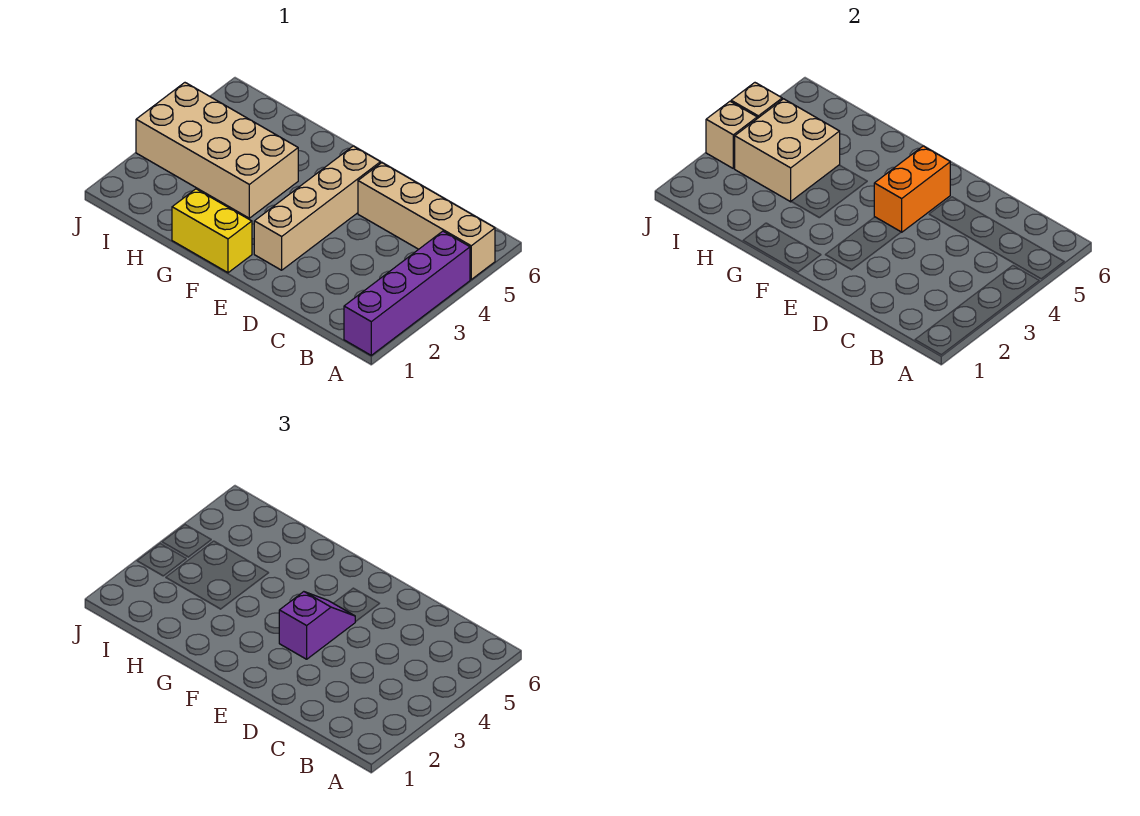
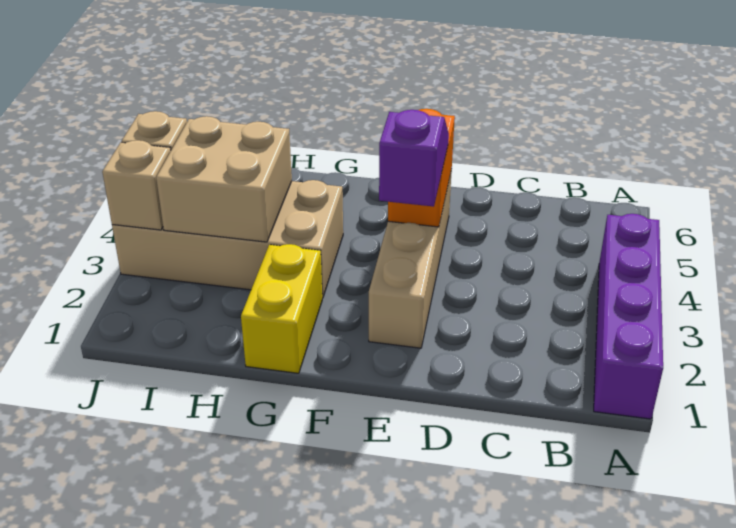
tan 1x4 brick [358,163,495,279] -> none
yellow 1x2 brick [172,189,252,273] -> yellow 1x2 brick turned to [241,244,322,373]

